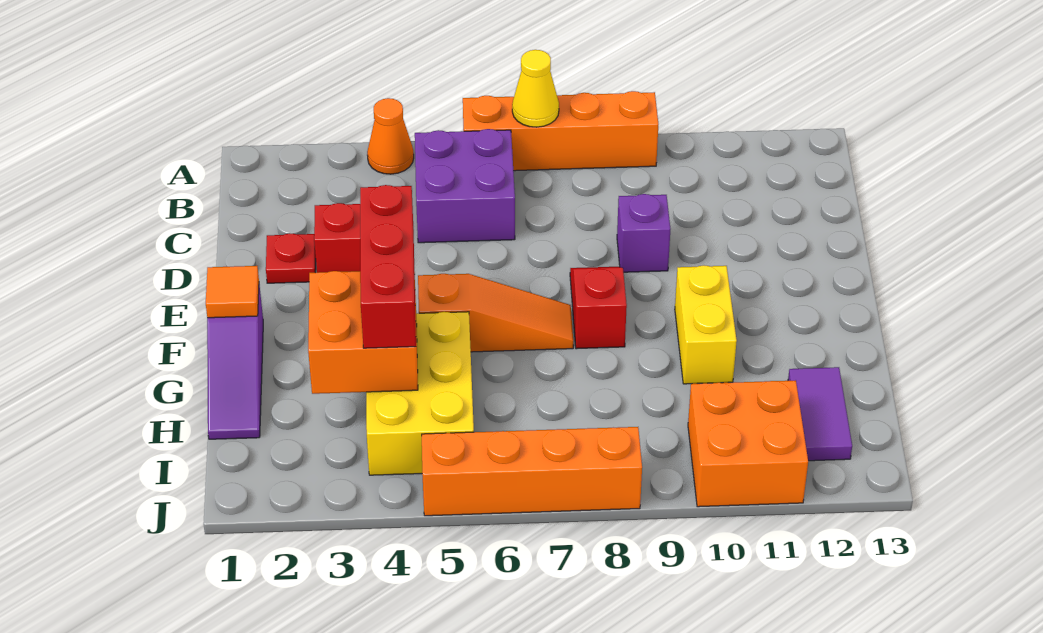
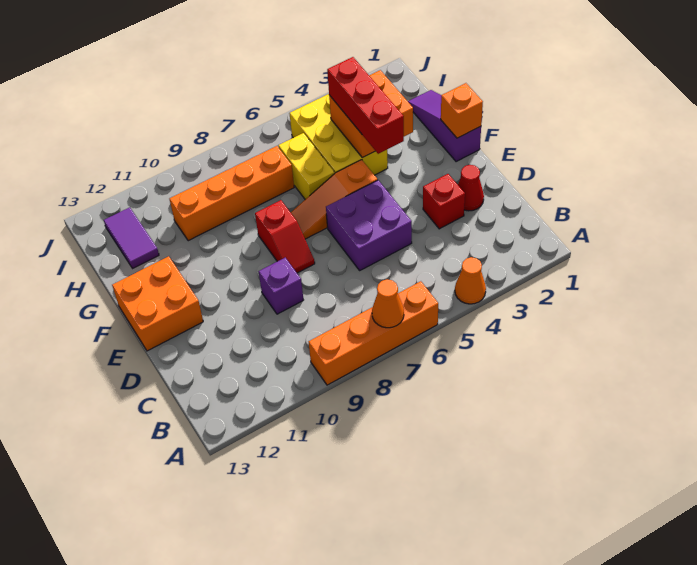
yellow 1x1 cone [512,50,559,127] -> orange 1x1 cone [372,279,404,328]
purple 2x2 brick [415,129,515,243] -> purple 2x2 brick moved to [326,180,412,270]
red 1x1 plate [266,233,316,283] -> red 1x1 cone [458,165,484,211]
orange 1x1 tile [206,266,259,318] -> orange 1x1 brick [441,83,483,138]
yellow 1x2 brick [675,265,737,384] -> yellow 1x2 brick moved to [278,133,335,199]
orange 2x2 brick [688,380,808,507] -> orange 2x2 brick moved to [112,256,203,351]
orange 1x4 brick [422,427,642,516] -> orange 1x4 brick moved to [170,146,294,241]

